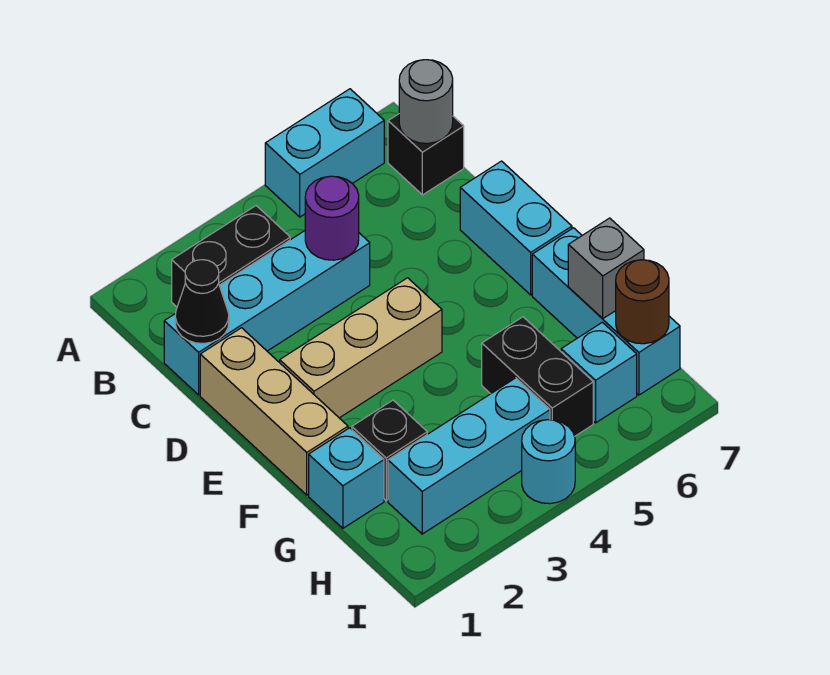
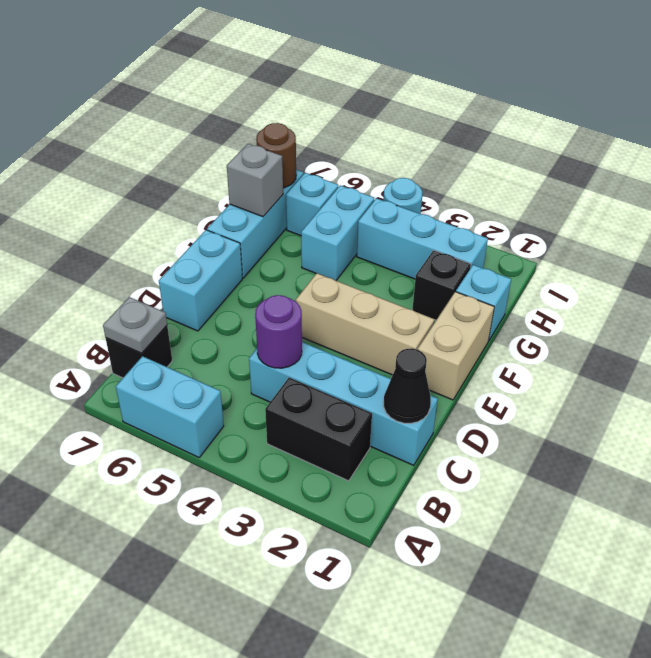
grey 1x1 round brick [399,60,453,143] -> grey 1x1 plate [103,297,167,353]
tan 1x3 brick [200,328,348,495] -> tan 1x2 brick [418,292,494,400]
black 1x2 brick [482,317,593,436] -> cyan 1x2 brick [301,185,374,280]

